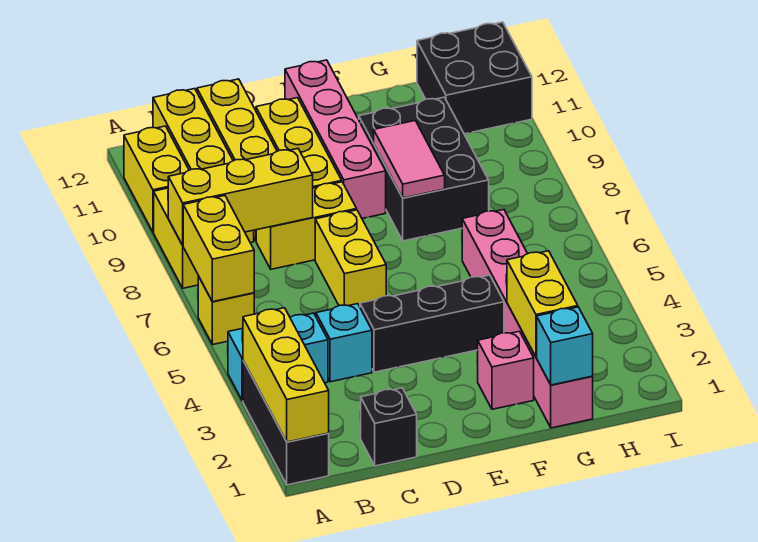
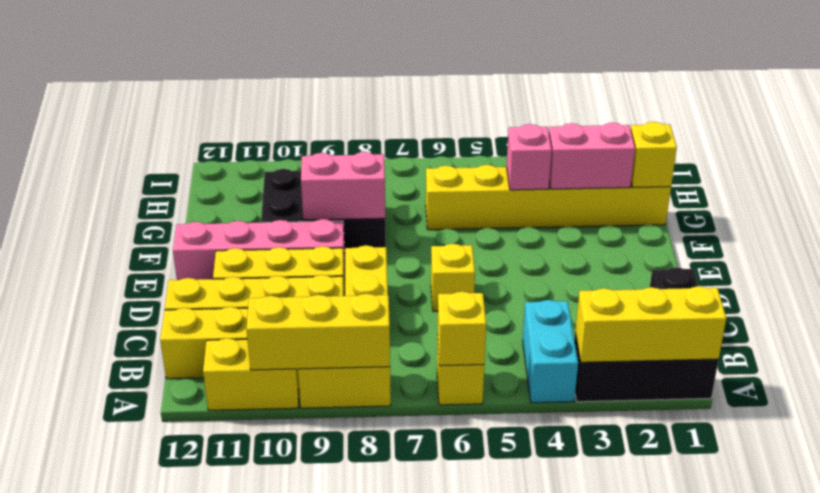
yellow 1x2 brick [183,196,254,302] -> yellow 1x1 brick [437,291,486,366]
yellow 1x3 brick [168,149,313,245] -> yellow 1x3 brick turned to [246,294,390,370]
cyan 1x1 brick [316,304,372,382] -> none
black 1x3 brick [360,275,504,372] -> none
yellow 1x2 brick [315,210,386,307] -> yellow 1x1 brick [431,244,475,311]
pink 1x1 brick [478,331,534,409] -> pink 1x1 brick moved to [507,124,552,190]
pink 1x2 tile [374,121,445,198] -> pink 1x2 brick [301,152,385,220]
pink 1x6 brick [462,210,593,428] -> yellow 1x6 brick [426,165,671,230]
cyan 1x1 brick [537,307,593,385] -> yellow 1x1 brick [631,122,677,187]
yellow 1x2 brick [507,251,578,357] -> pink 1x2 brick [549,123,635,189]
black 2x2 brick [417,22,532,134] -> none

